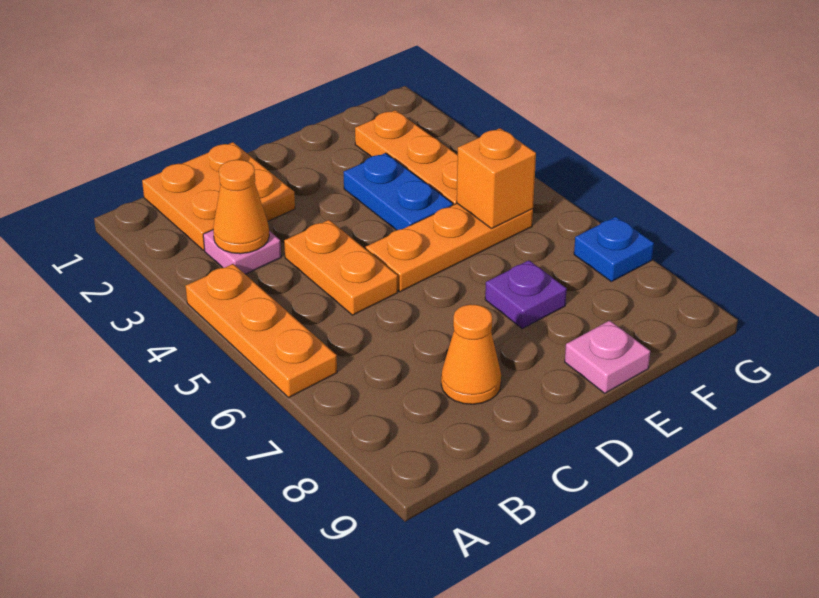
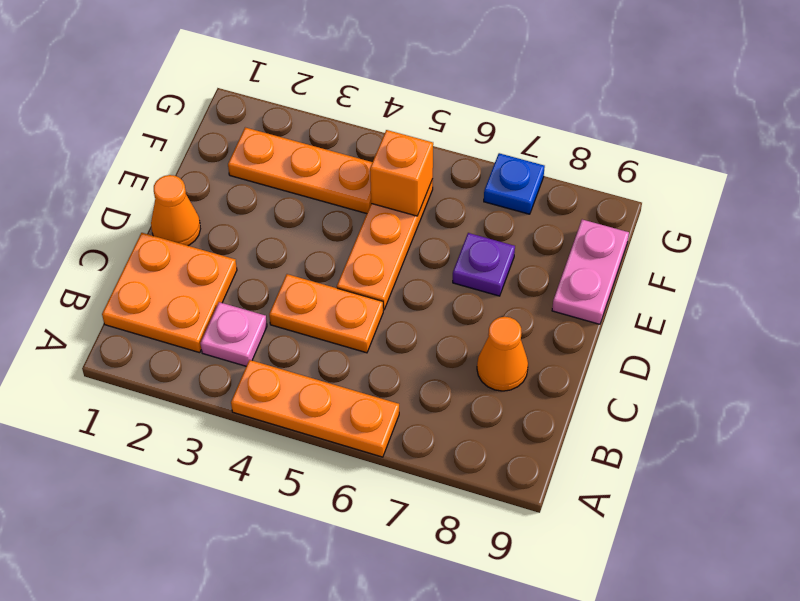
orange 1x1 cone [213,160,269,254] -> orange 1x1 cone moved to [151,175,200,246]
blue 1x2 plate [343,153,453,230] -> none
pink 1x1 plate [565,320,650,393] -> pink 1x2 plate [552,220,629,324]

